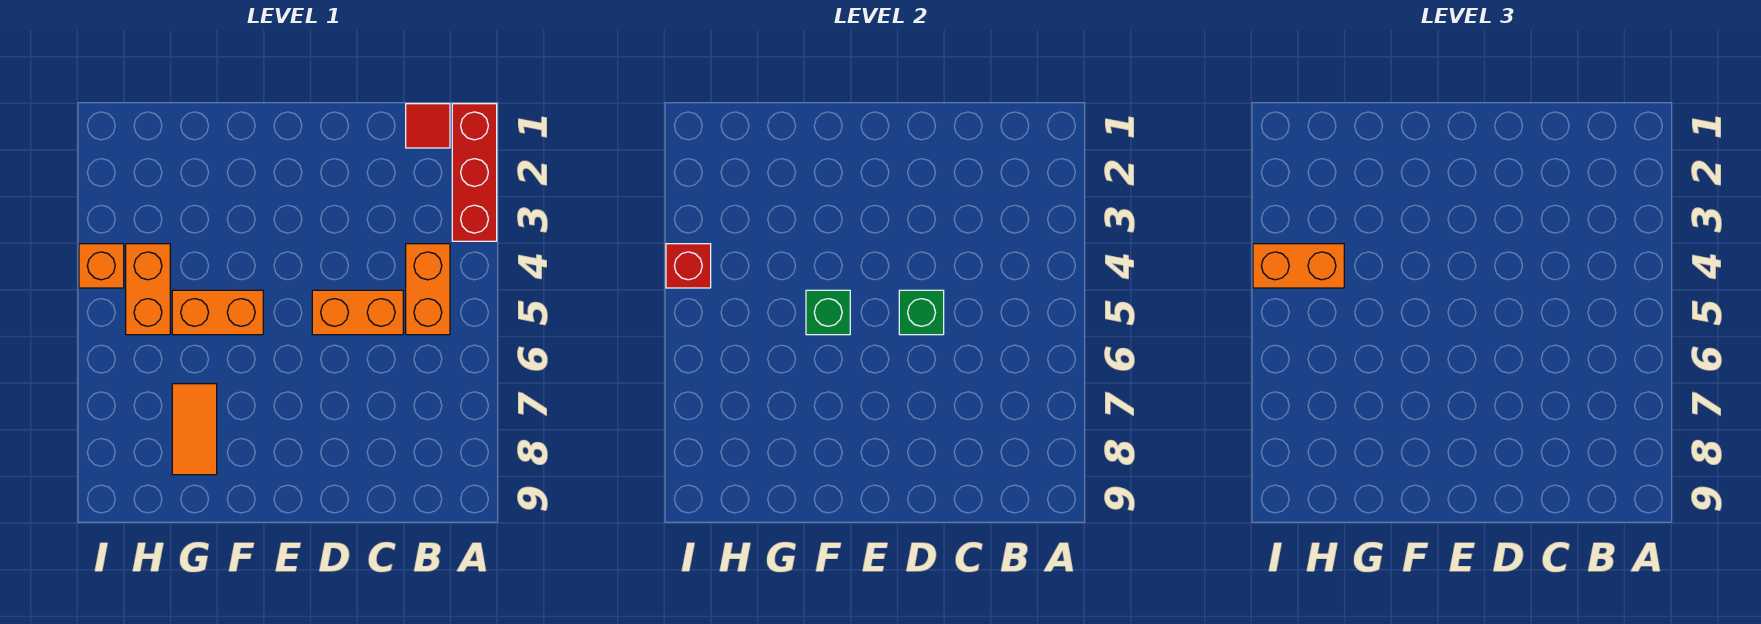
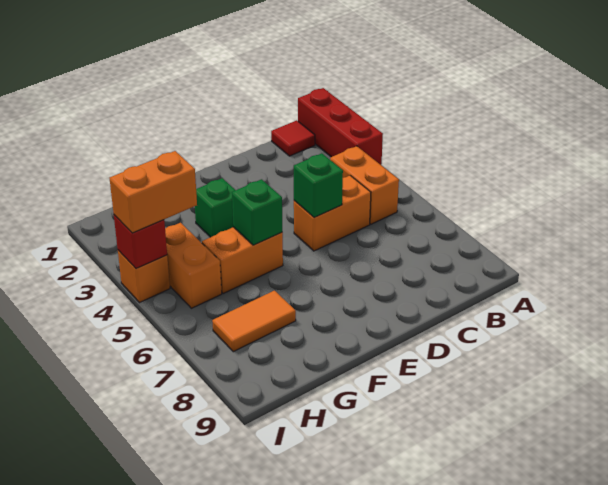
none -> green 1x1 brick [195,178,235,237]
orange 1x2 tile [172,384,217,475] -> orange 1x2 tile turned to [212,291,296,352]

